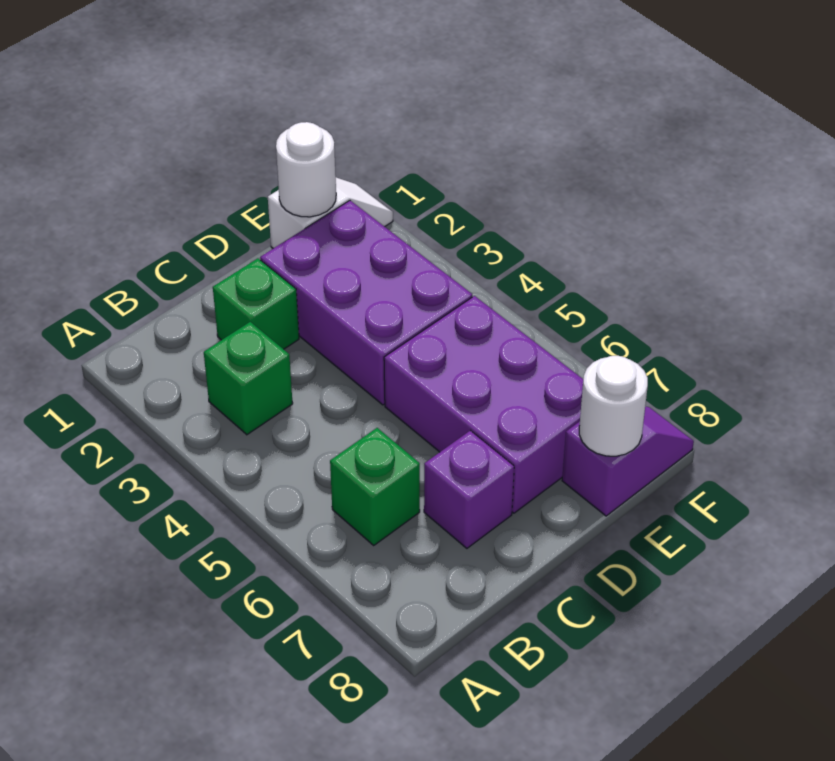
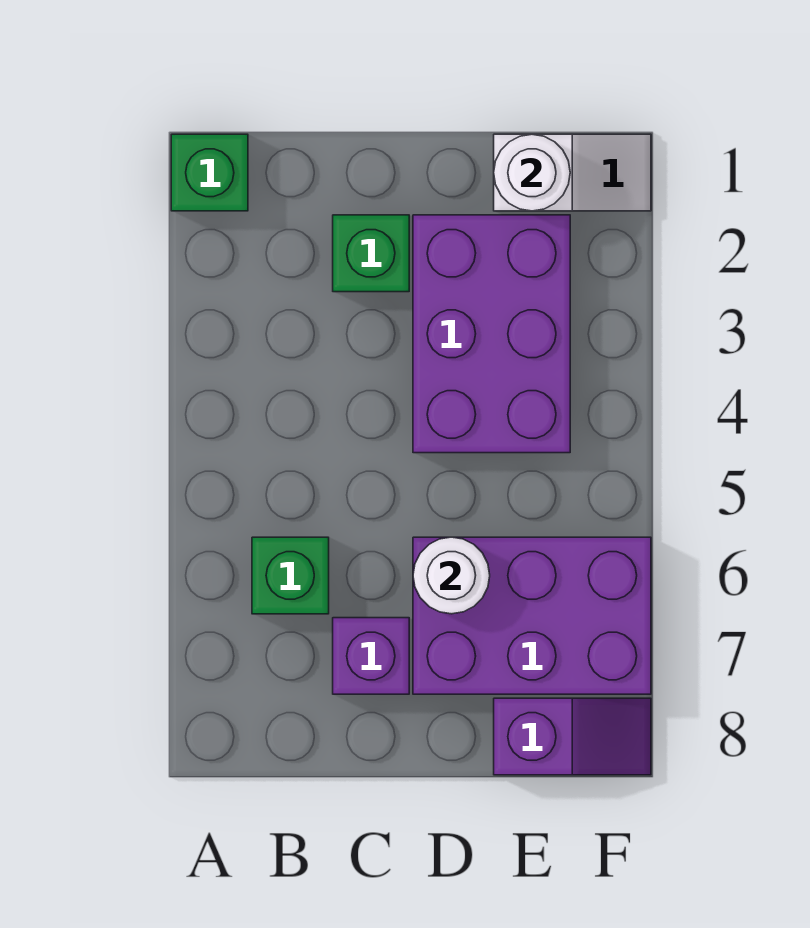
green 1x1 brick [204,322,293,435] -> green 1x1 brick moved to [171,134,248,211]
purple 2x3 brick [384,296,583,513] -> purple 2x3 brick turned to [413,537,651,694]
white 1x1 round brick [579,356,648,456] -> white 1x1 round brick moved to [413,537,490,614]

